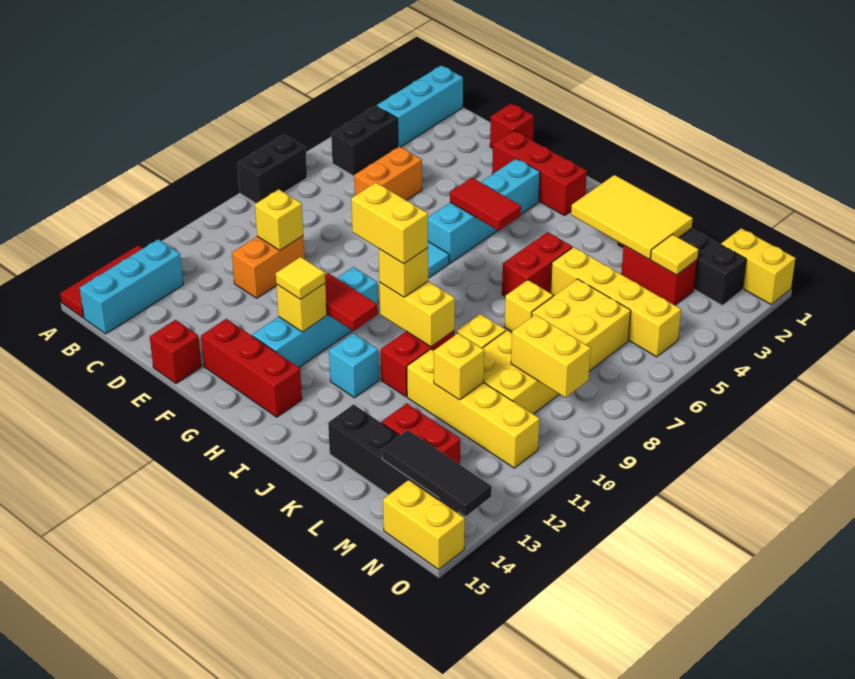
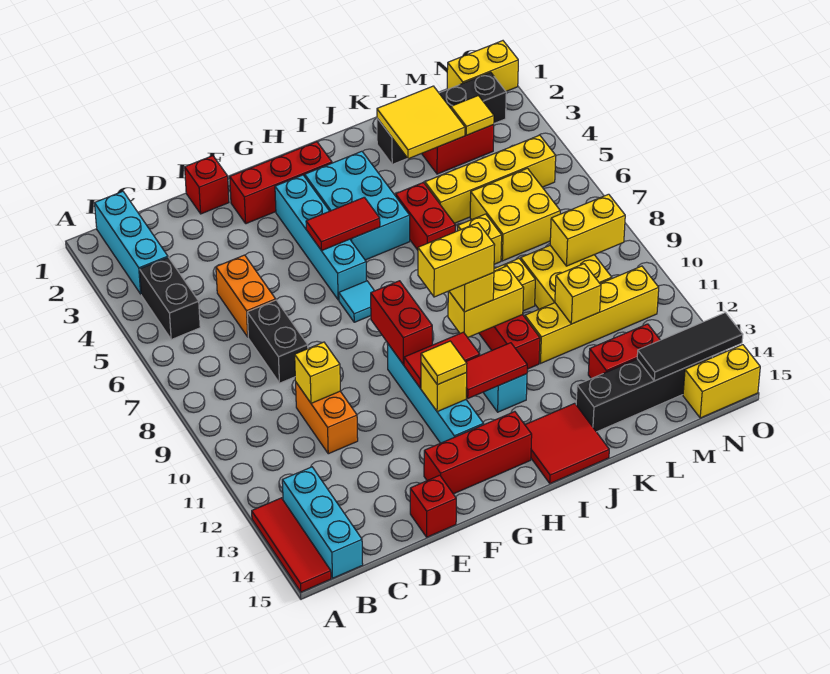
black 1x2 brick [237,135,307,203] -> black 1x2 brick moved to [247,300,308,383]
none -> red 1x2 brick [371,281,432,365]
none -> cyan 2x3 brick [305,151,410,260]
none -> red 1x2 tile [466,343,527,398]
none -> red 2x2 tile [525,403,609,483]
yellow 2x3 tile [571,175,693,259] -> yellow 2x2 tile [377,86,465,159]

